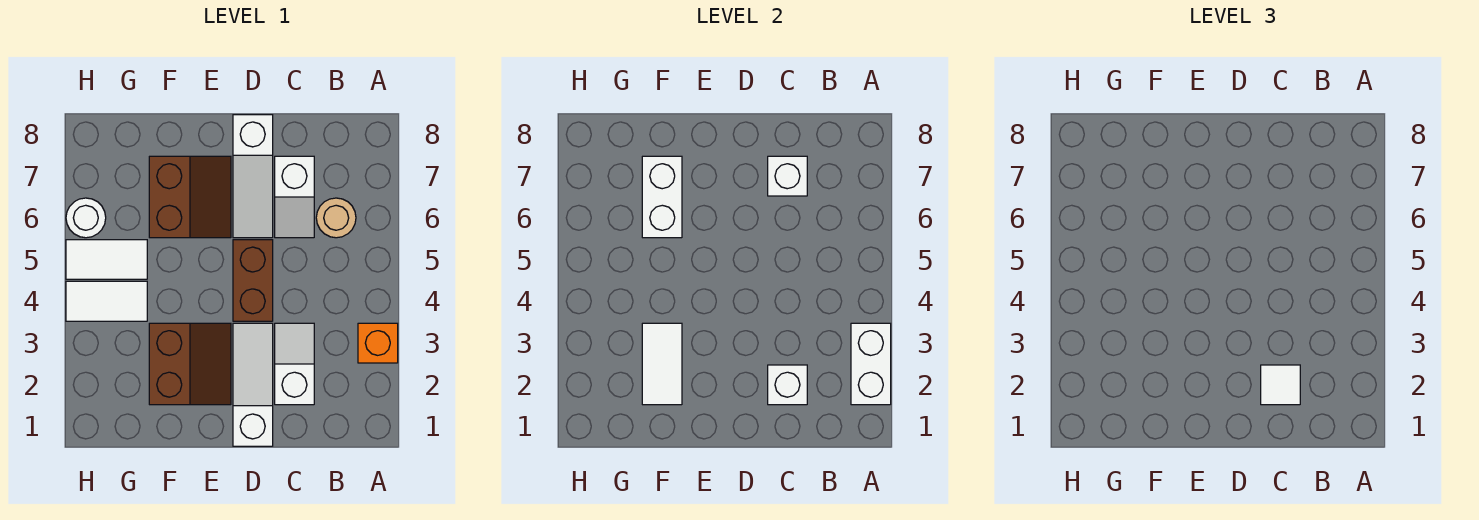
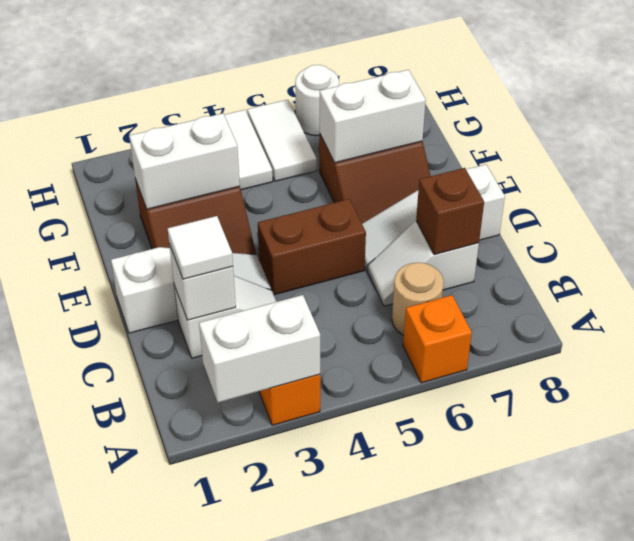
none -> orange 1x1 brick [403,295,472,383]
white 1x1 brick [768,156,807,196] -> brown 1x1 brick [416,168,484,255]
white 1x2 tile [642,323,682,405] -> white 1x2 brick [129,113,240,209]

